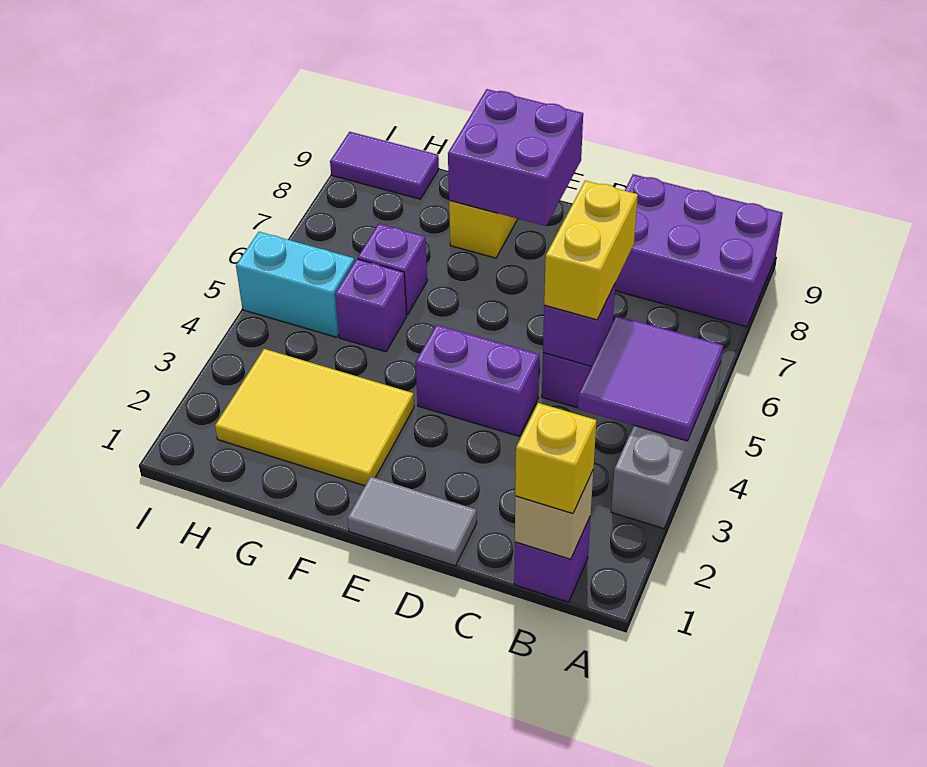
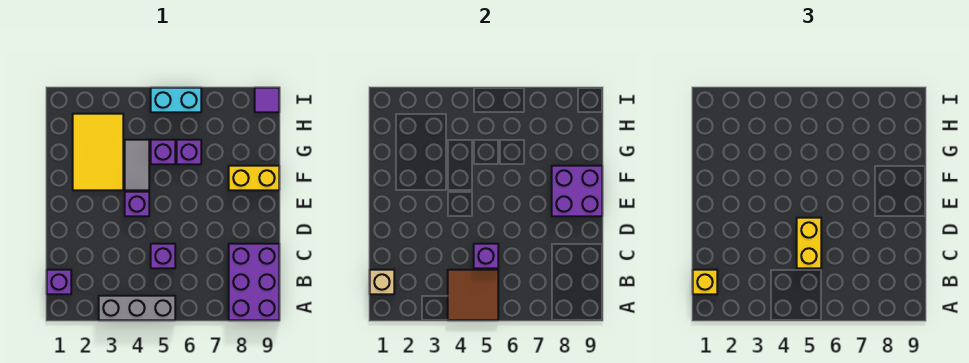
purple 2x2 tile [578,316,723,441] -> brown 2x2 tile [448,270,498,320]
yellow 1x2 brick [544,181,638,320] -> yellow 1x2 brick turned to [797,218,821,268]
grey 1x2 tile [347,476,477,566] -> grey 1x2 tile moved to [125,140,149,190]
purple 1x2 brick [415,325,539,436] -> purple 1x1 brick [125,192,149,216]
cyan 1x2 brick [236,232,354,337] -> cyan 1x2 brick turned to [151,88,201,112]
purple 1x2 tile [330,132,439,199] -> purple 1x1 tile [255,88,279,112]

